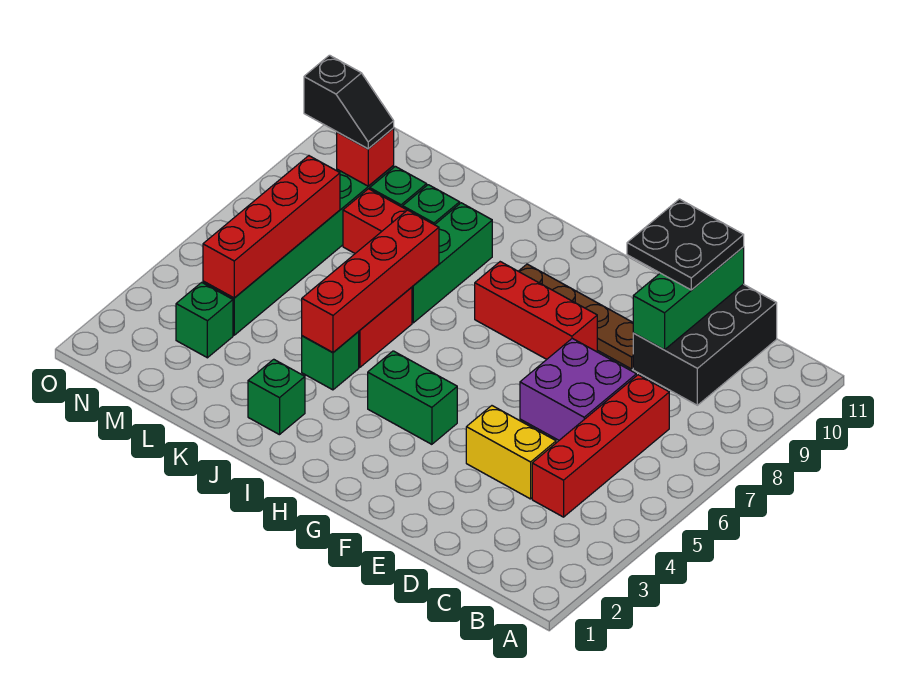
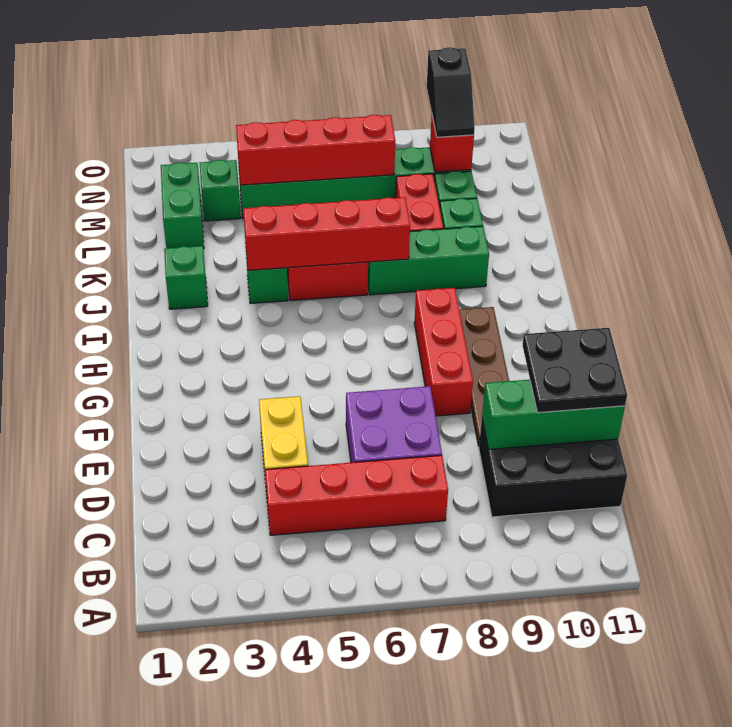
green 1x2 brick [368,351,457,444] -> green 1x2 brick moved to [161,163,204,249]

